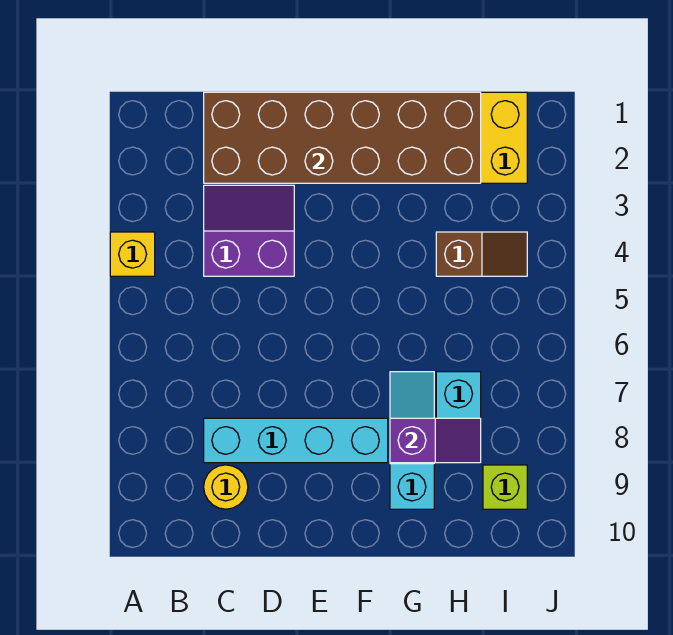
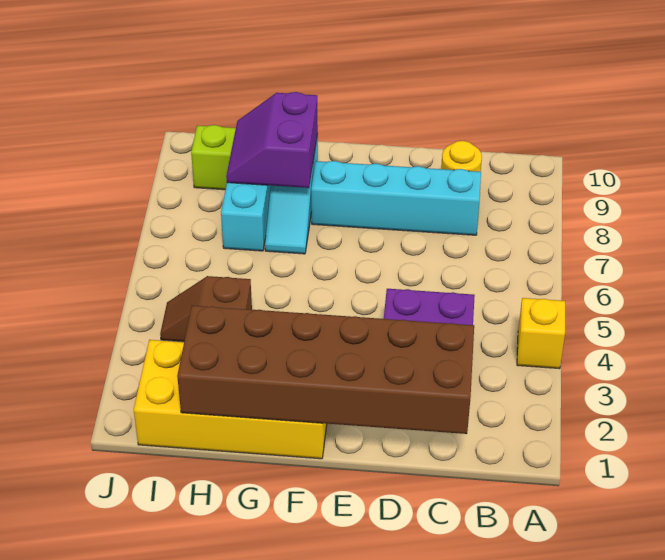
purple 1x2 slope [390,418,481,463] -> purple 2x2 slope [226,92,318,188]

